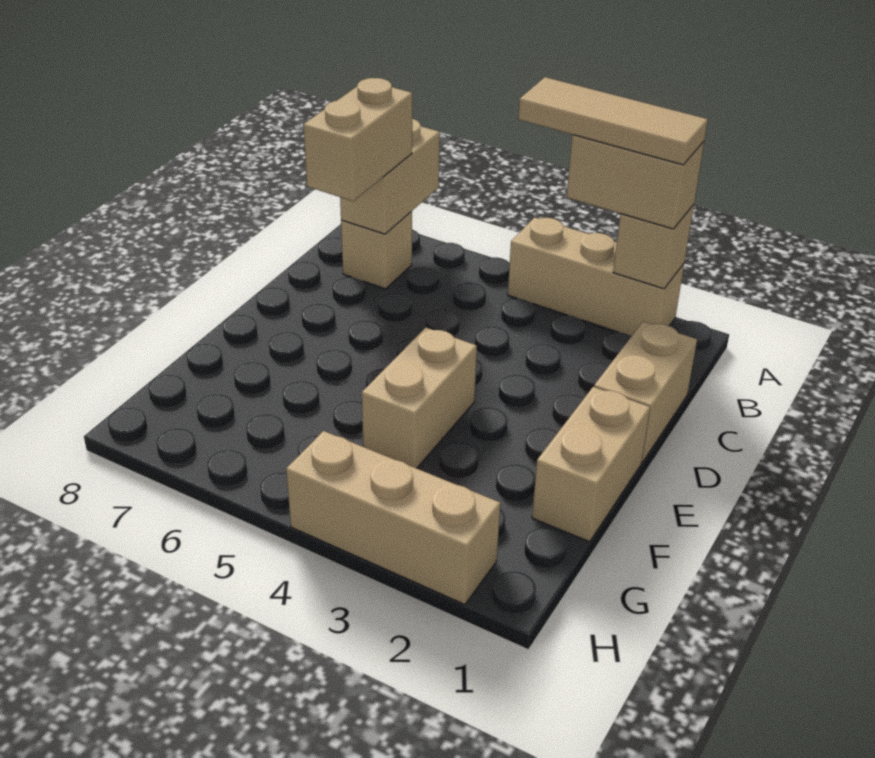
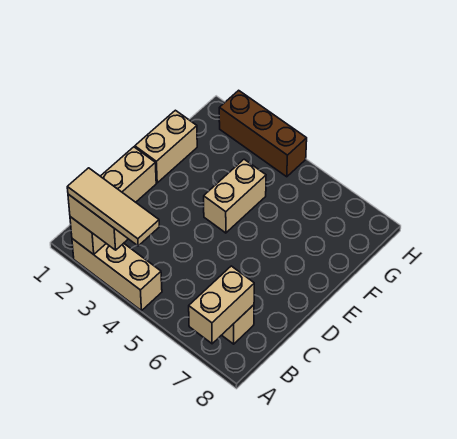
tan 1x2 brick [303,78,412,201] -> none
tan 1x3 brick [286,431,500,605] -> brown 1x3 brick [219,90,307,177]

